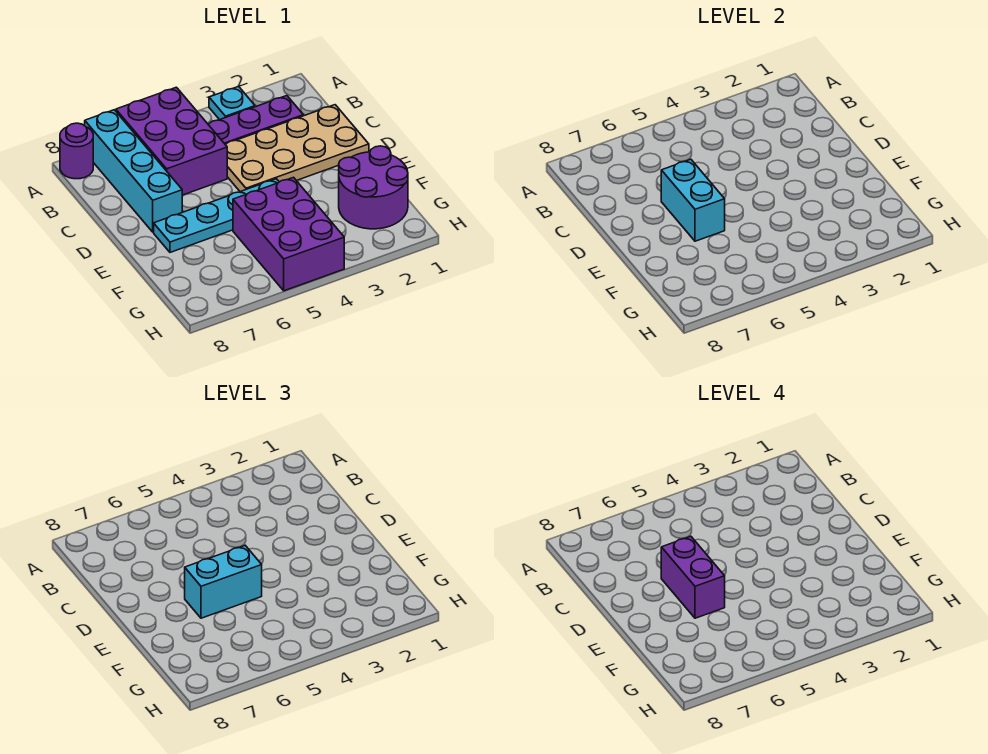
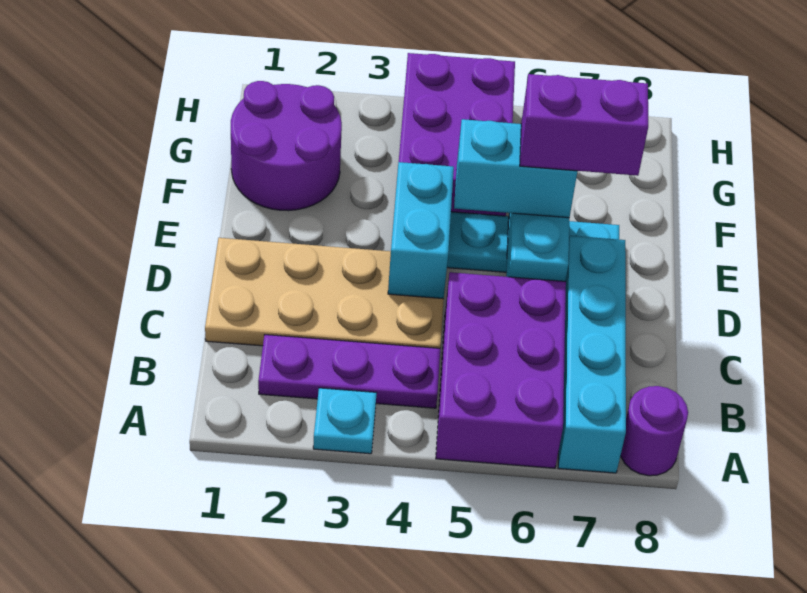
none -> cyan 1x2 brick [388,162,454,299]
purple 1x2 brick [661,536,725,618] -> purple 1x2 brick turned to [520,74,648,176]

